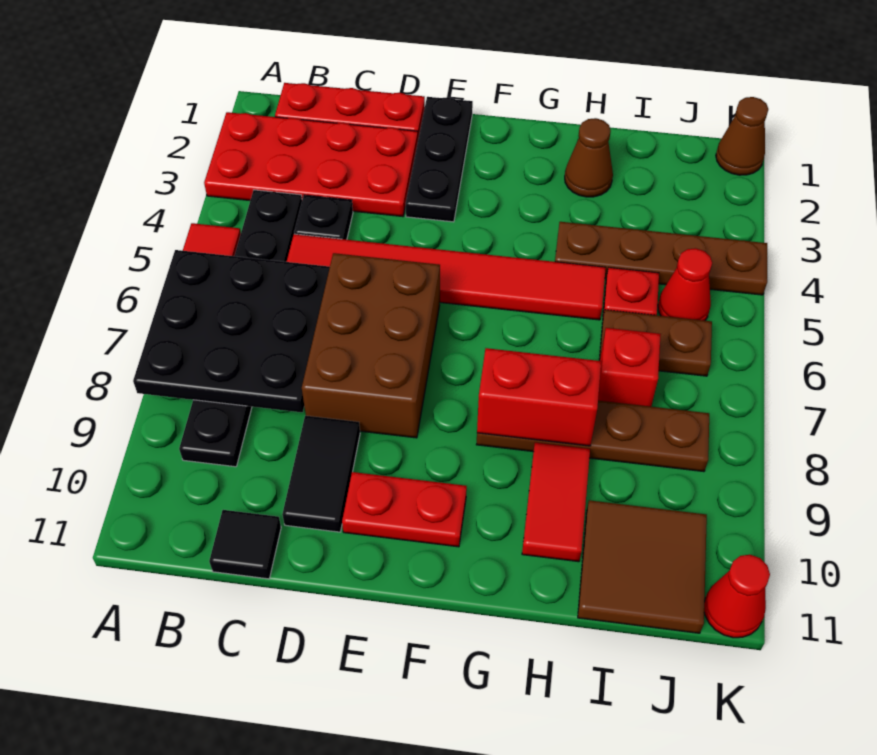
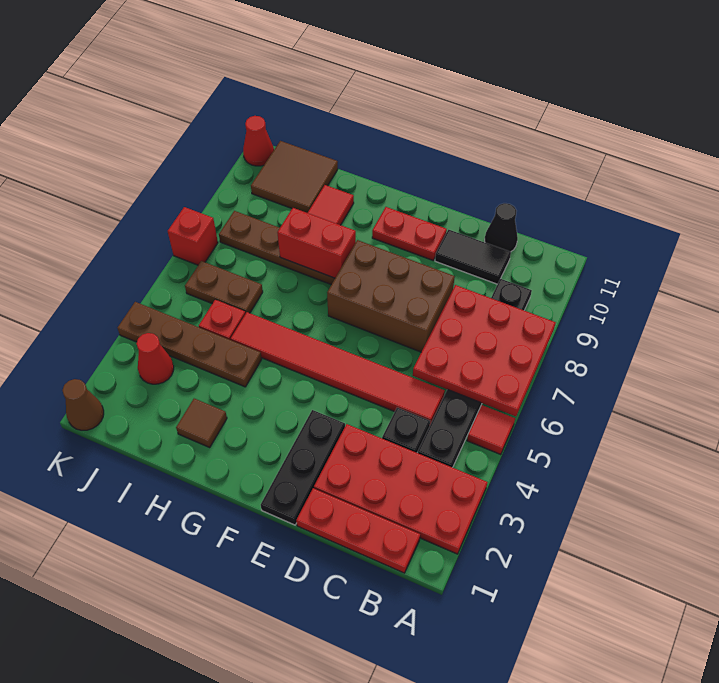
black 3x3 plate [133,250,330,412] -> red 3x3 plate [413,285,556,416]
black 1x1 tile [209,510,281,579] -> black 1x1 cone [485,203,518,252]
brown 2x3 brick [302,253,440,438] -> brown 2x3 brick turned to [327,240,455,352]
black 1x2 tile [282,416,360,532] -> black 1x2 tile turned to [435,230,511,284]
brown 1x1 cone [565,118,613,197] -> brown 1x1 tile [176,399,227,447]
red 1x1 brick [598,328,661,407] -> red 1x1 brick moved to [168,207,218,265]
red 1x1 cone [658,248,712,321] -> red 1x1 cone moved to [136,333,174,384]

